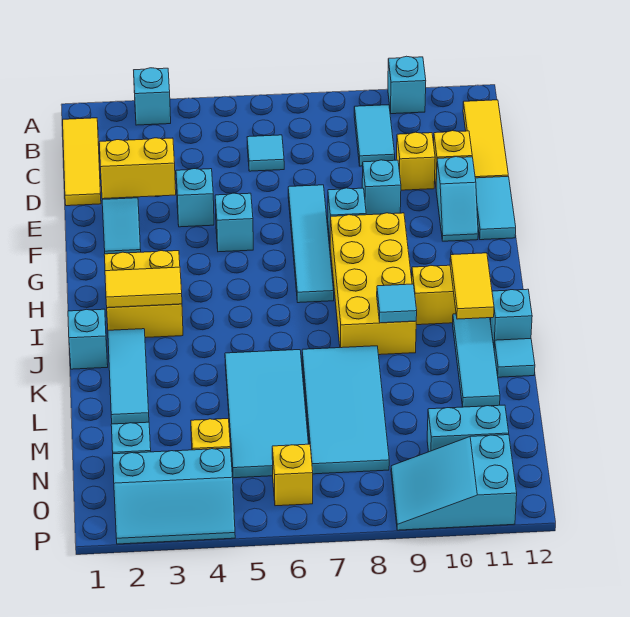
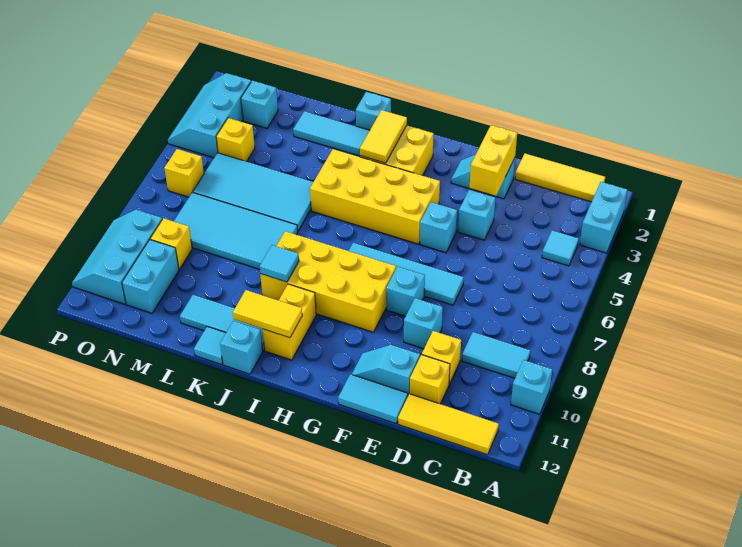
cyan 1x1 brick [134,68,171,125] -> cyan 1x2 brick [580,182,627,253]
cyan 1x1 tile [247,135,284,171] -> cyan 1x1 tile moved to [542,230,579,266]
none -> yellow 2x4 brick [310,149,440,244]
none -> yellow 1x1 brick [150,218,192,269]
cyan 2x3 slope [391,435,517,530] -> cyan 2x3 slope turned to [72,210,162,304]

